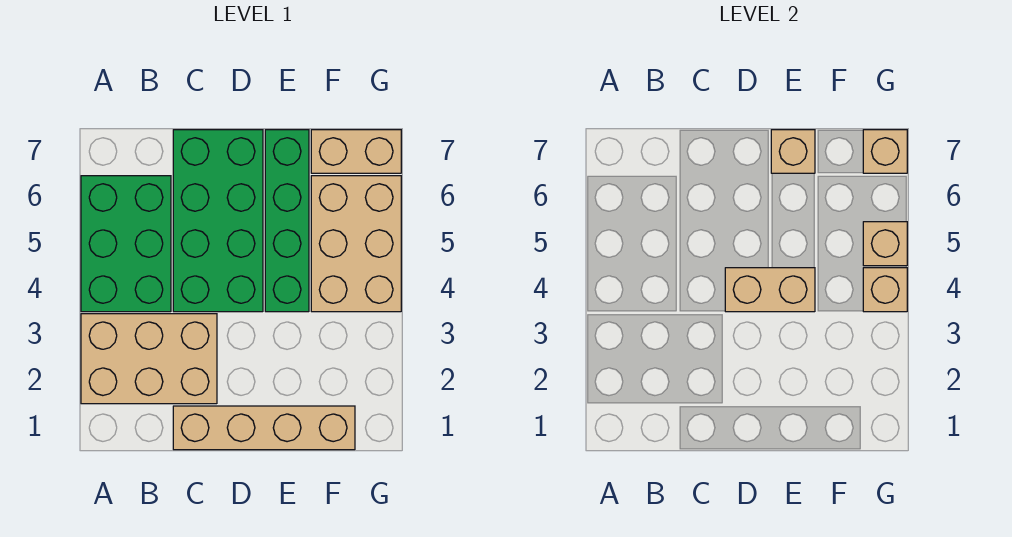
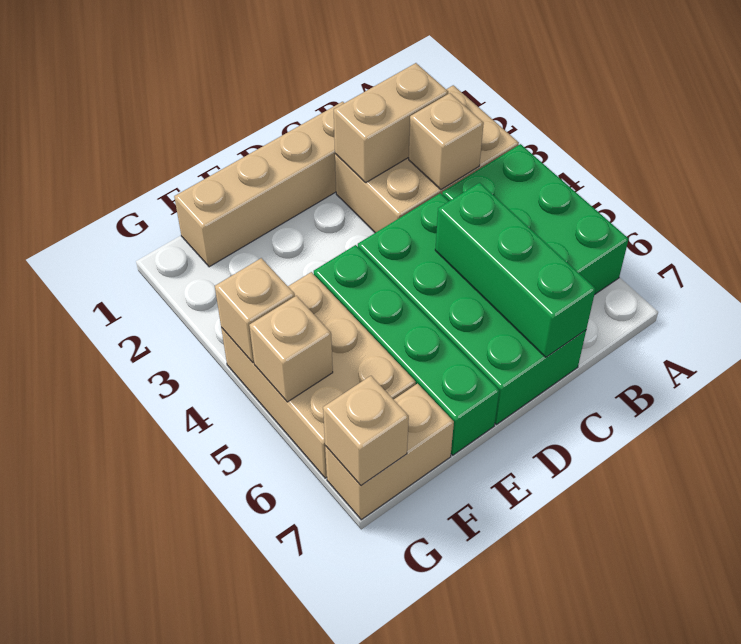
none -> green 1x3 brick [435,183,596,357]
tan 1x2 brick [725,268,815,312] -> tan 1x2 brick moved to [334,63,448,182]
tan 1x1 brick [771,130,815,173] -> tan 1x1 brick moved to [409,93,484,190]

